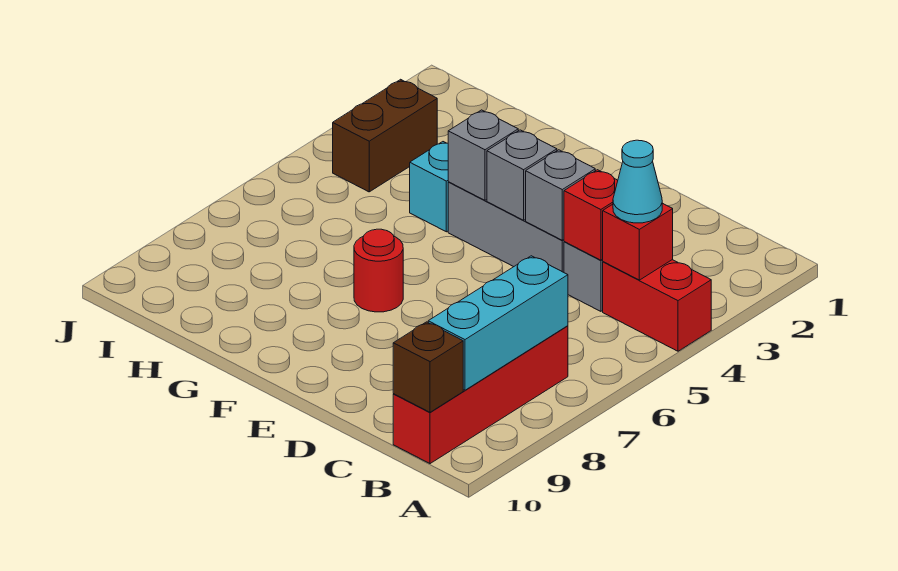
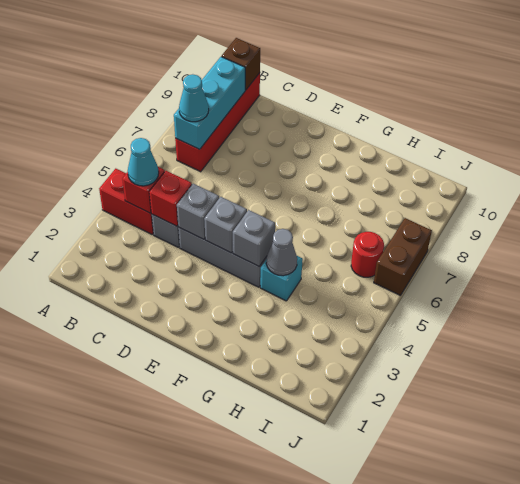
none -> cyan 1x1 cone [179,74,209,122]
red 1x1 round brick [354,229,403,312] -> red 1x1 round brick moved to [351,232,384,277]
none -> grey 1x1 cone [266,229,297,276]
brown 1x2 brick [333,79,437,192] -> brown 1x2 brick moved to [374,218,432,295]

